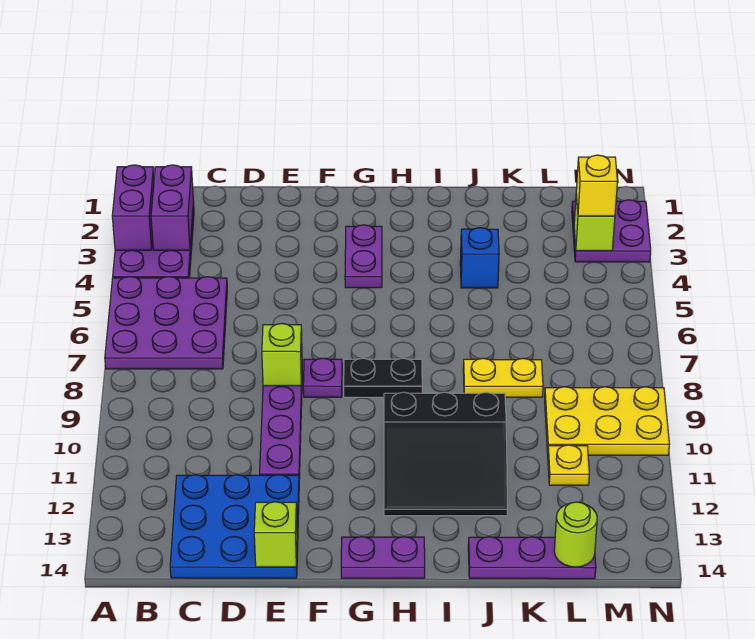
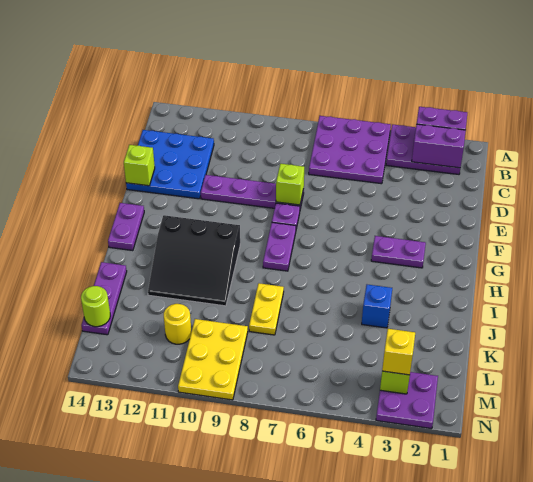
black 1x2 plate [344,358,422,397] -> purple 1x2 plate [263,223,296,271]
black 3x3 slope [384,392,507,516] -> black 3x3 slope turned to [148,215,240,306]
yellow 1x1 plate [548,445,589,485] -> yellow 1x1 round brick [164,304,191,344]

